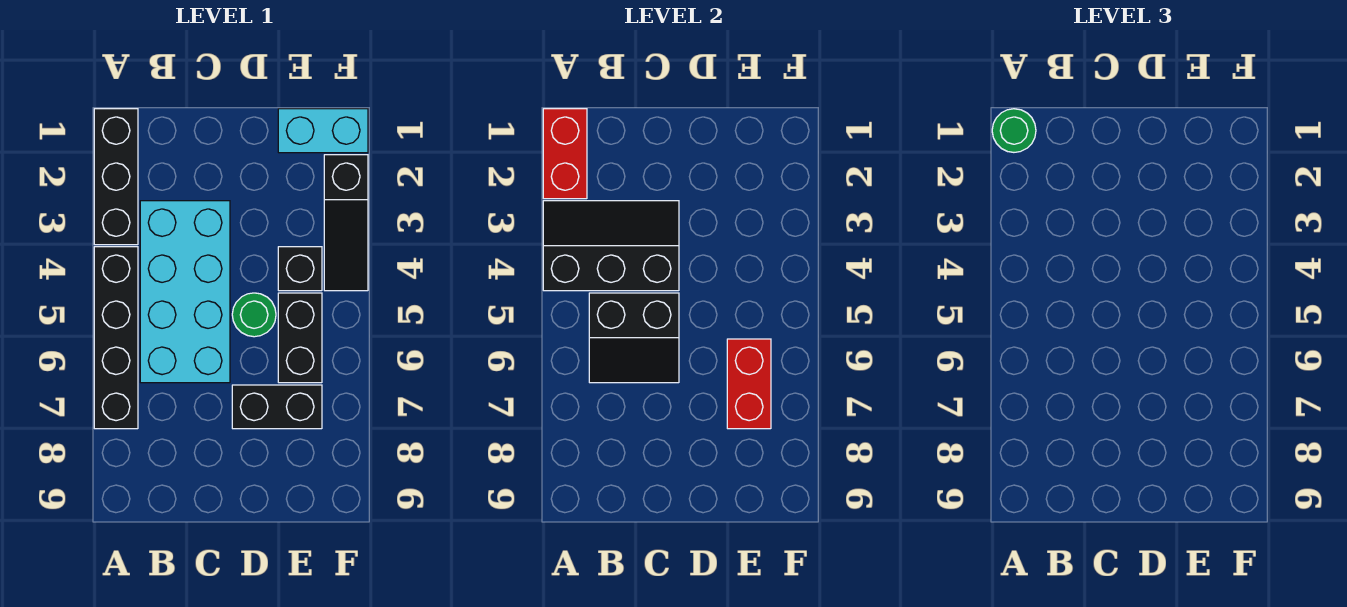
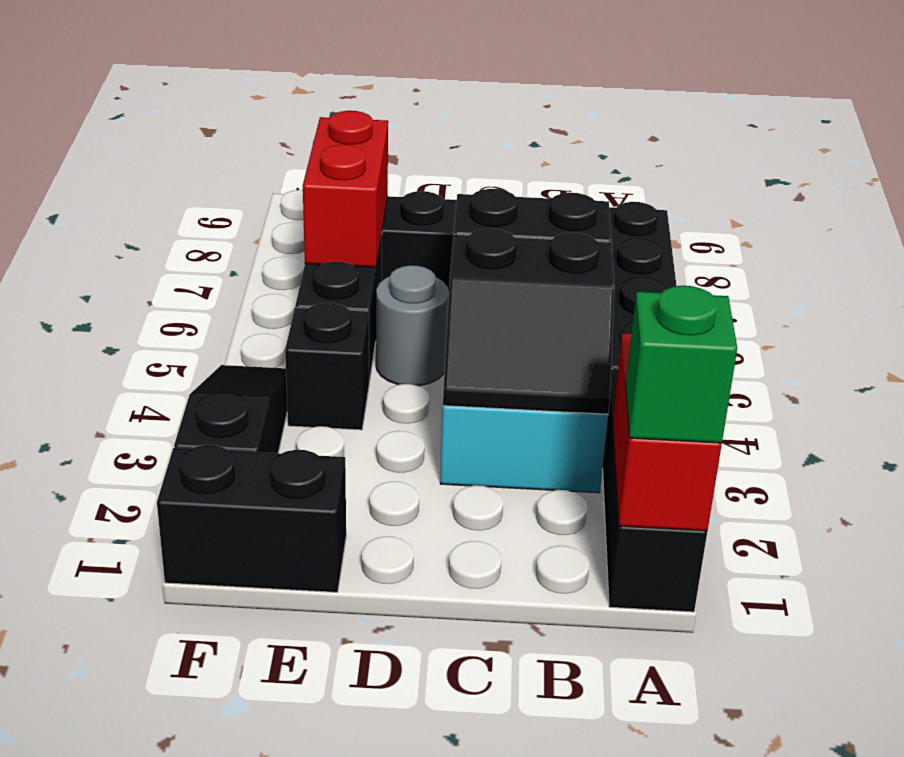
green 1x1 round brick [992,109,1036,152] -> green 1x1 brick [626,286,737,443]
black 2x3 slope [543,201,679,291] -> black 2x2 slope [443,229,614,414]
green 1x1 round brick [232,293,276,337] -> grey 1x1 round brick [376,265,449,386]
cyan 1x2 brick [278,109,368,153] -> black 1x2 brick [157,445,346,592]

